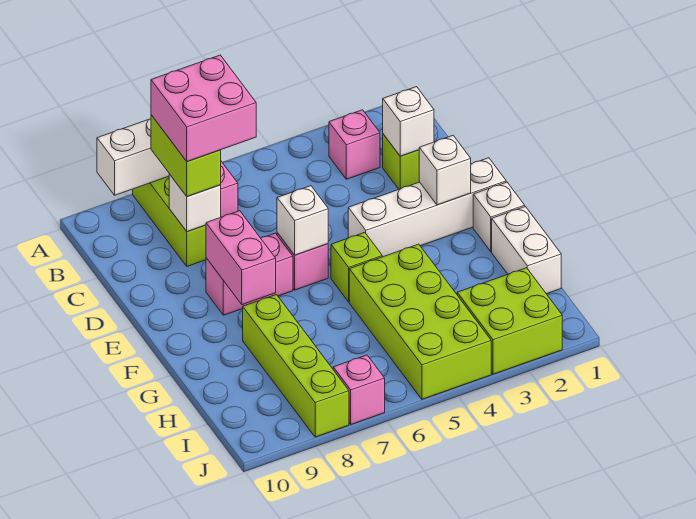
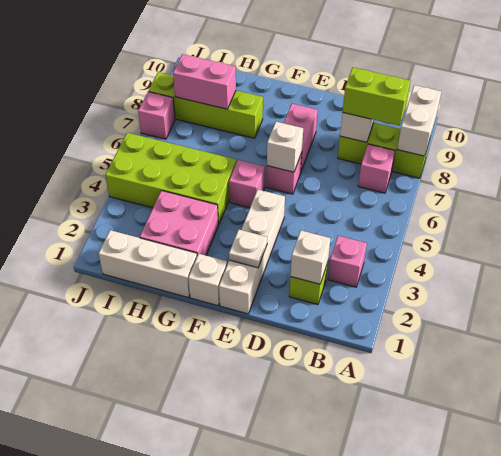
pink 2x2 brick [151,55,256,162] -> pink 2x2 brick moved to [140,191,218,256]
white 1x1 brick [419,136,471,205] -> white 1x1 plate [229,230,267,268]
pink 1x2 brick [206,211,276,305] -> pink 1x2 brick moved to [173,54,236,109]
lime 1x1 brick [331,232,382,302] -> pink 1x1 brick [229,160,265,208]
white 1x2 brick [492,207,561,294] -> white 1x3 brick [99,230,197,298]
lime 2x2 brick [457,268,562,374] -> none

